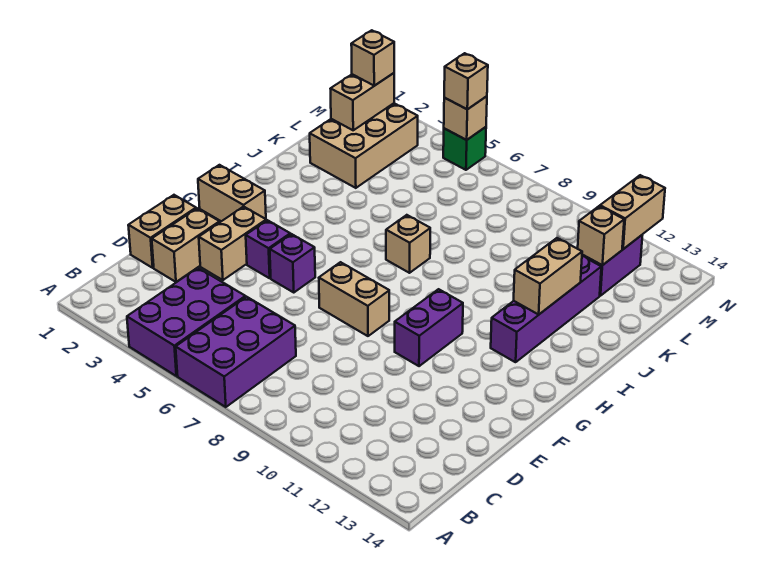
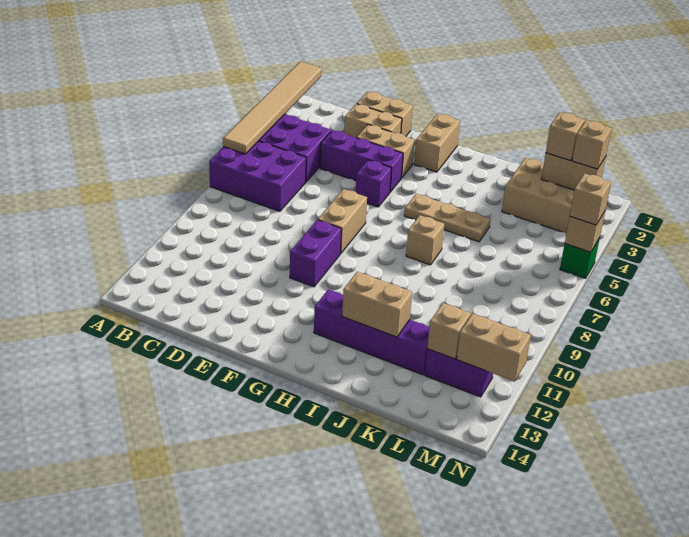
none -> tan 1x6 tile [223,62,322,154]
purple 1x1 brick [246,220,290,278] -> purple 1x3 brick [320,130,403,192]
purple 1x2 brick [395,289,463,366] -> purple 1x2 brick turned to [290,220,341,287]
none -> tan 1x3 plate [404,194,491,242]
none -> tan 1x1 brick [546,112,585,161]

